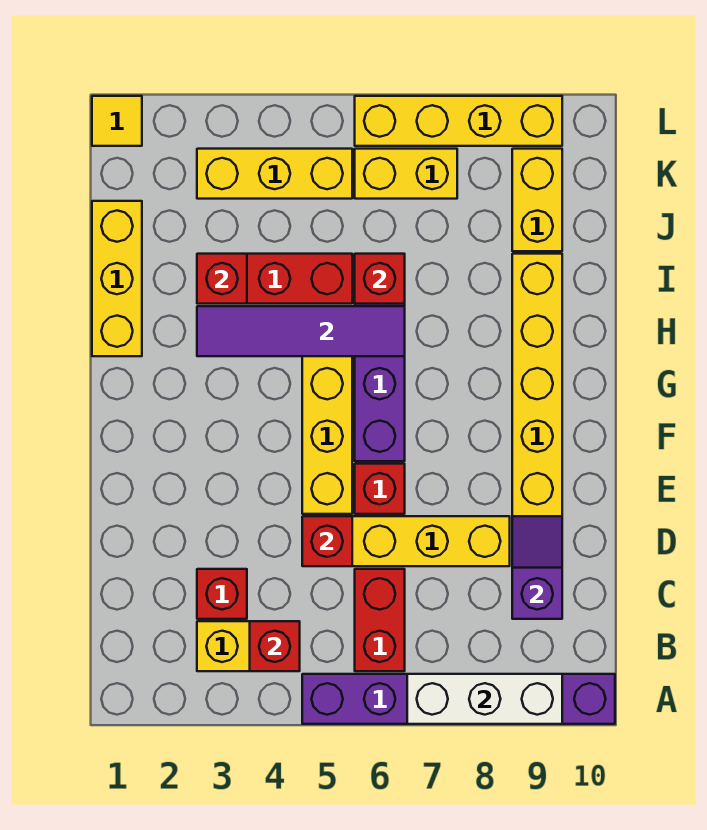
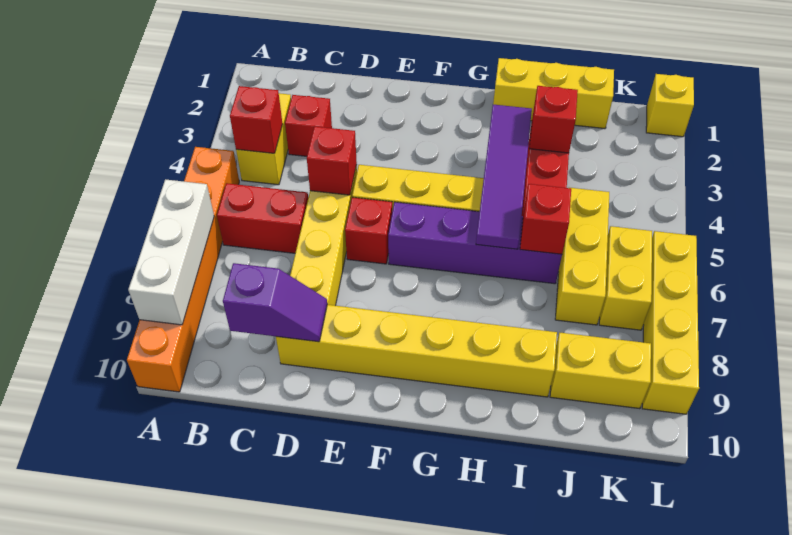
purple 1x6 brick [302,674,615,724] -> orange 1x6 brick [127,147,239,392]
yellow 1x3 brick [197,149,352,199] -> yellow 1x3 brick moved to [555,188,609,325]
yellow 1x1 tile [92,96,142,146] -> yellow 1x1 brick [646,74,694,137]

